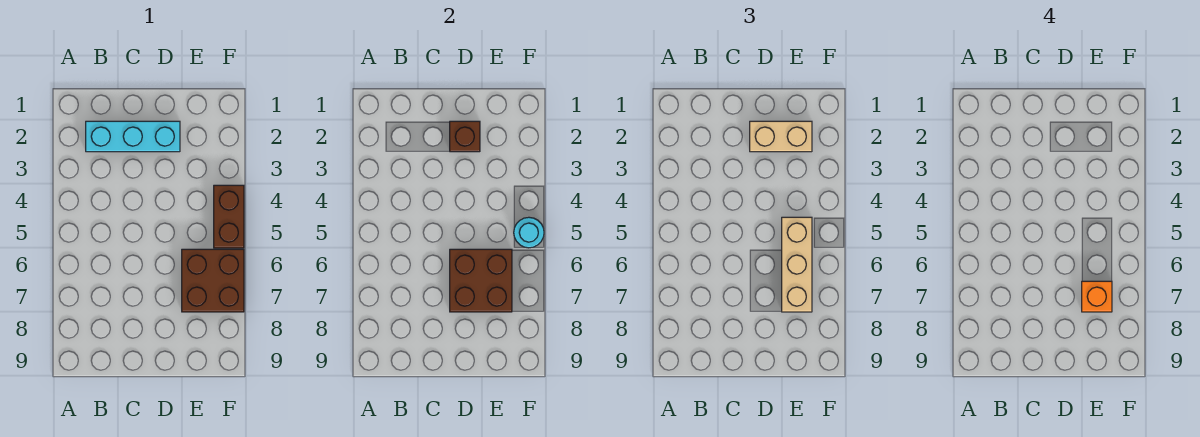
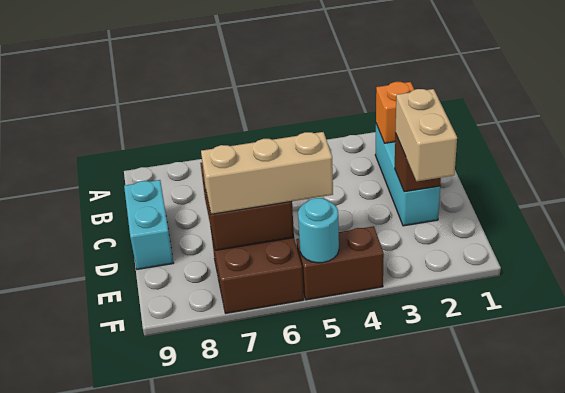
none -> cyan 1x2 brick [124,180,173,269]
orange 1x1 brick [1082,281,1112,312] -> orange 1x1 brick moved to [376,82,414,143]

